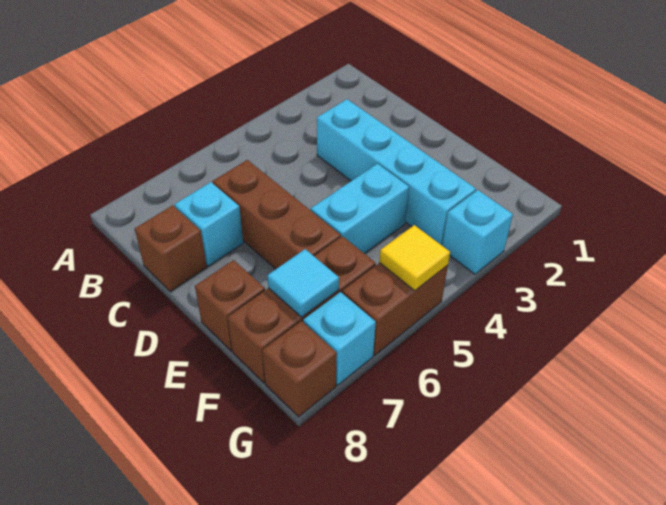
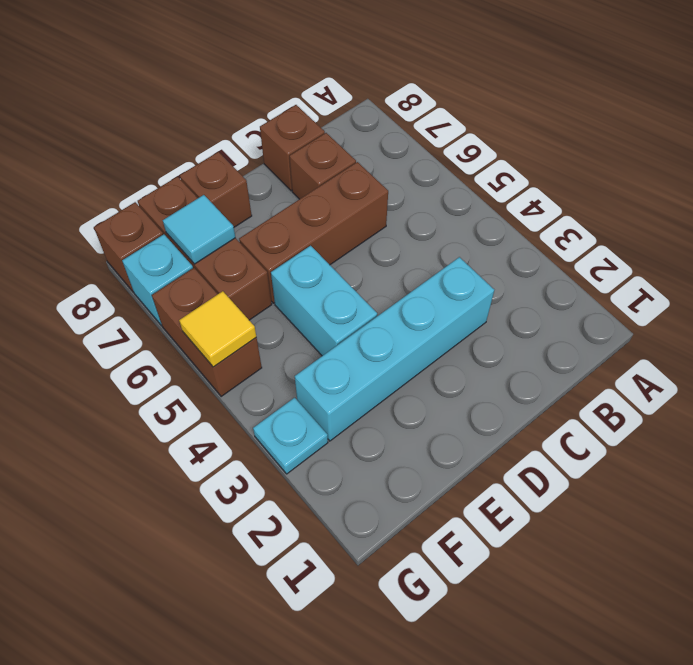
cyan 1x1 brick [175,182,243,266] -> brown 1x1 brick [290,133,356,199]
cyan 1x1 brick [442,190,513,274] -> cyan 1x1 plate [253,398,328,474]

